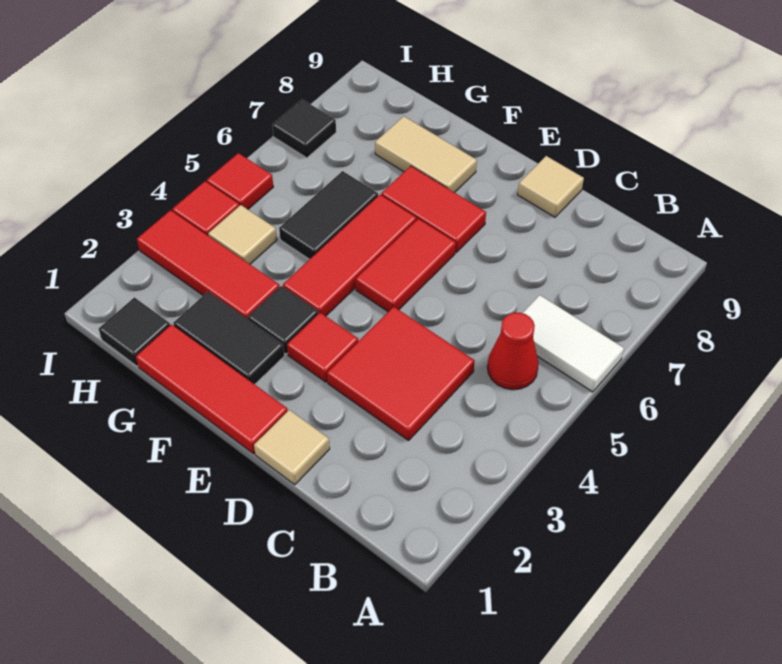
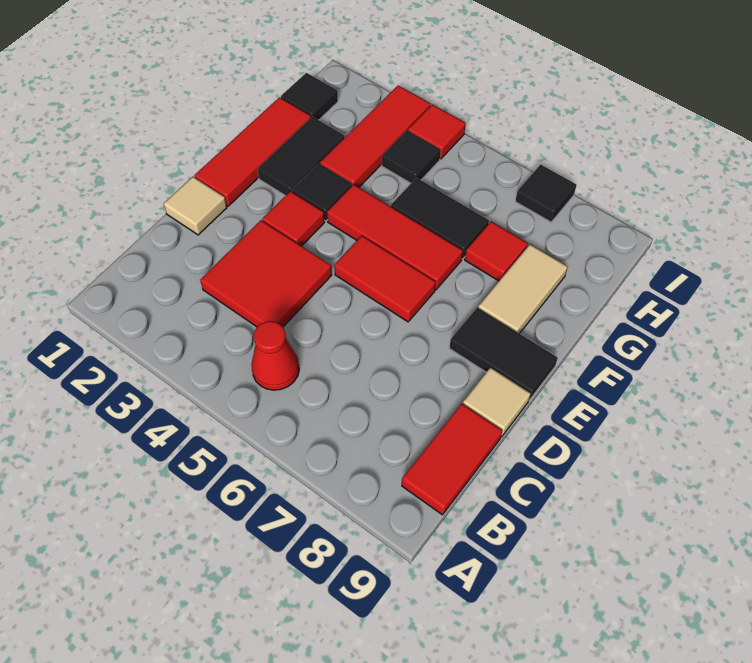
white 1x2 tile [523,295,624,392] -> none
red 1x2 tile [381,166,486,252] -> red 1x2 tile moved to [402,404,502,515]
none -> black 1x2 tile [449,308,558,400]
tan 1x1 tile [208,205,277,264] -> black 1x1 tile [382,130,441,183]
red 1x1 tile [207,153,273,209] -> red 1x1 tile moved to [465,222,528,281]

